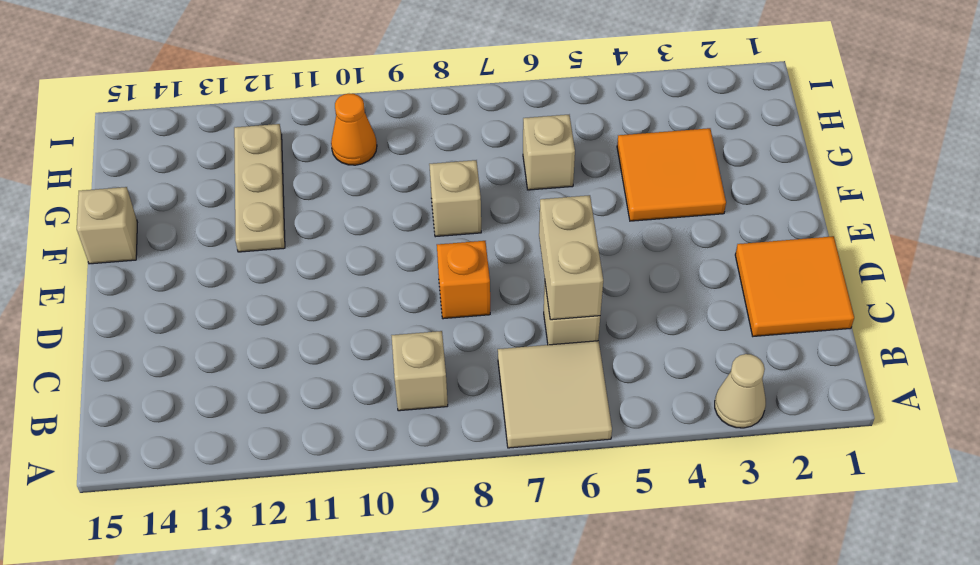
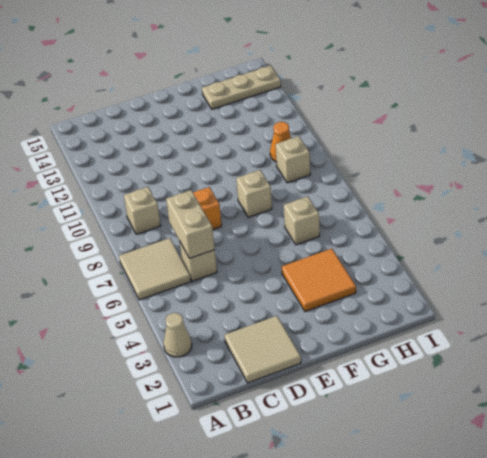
orange 2x2 tile [735,236,854,336] -> tan 2x2 tile [224,316,301,383]
tan 1x2 brick [539,195,603,320] -> tan 1x2 brick turned to [166,190,215,258]
tan 1x3 plate [234,124,285,252] -> tan 1x3 plate moved to [202,66,281,109]
tan 1x1 brick [77,187,137,264] -> tan 1x1 brick moved to [276,136,310,183]

